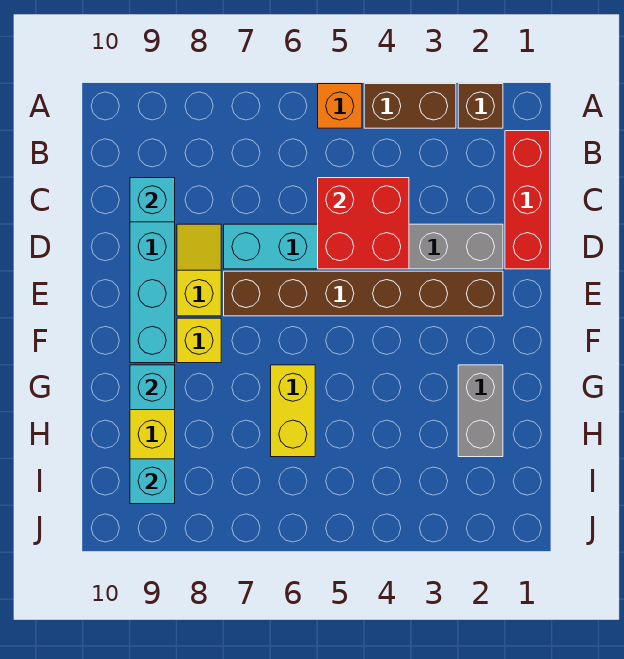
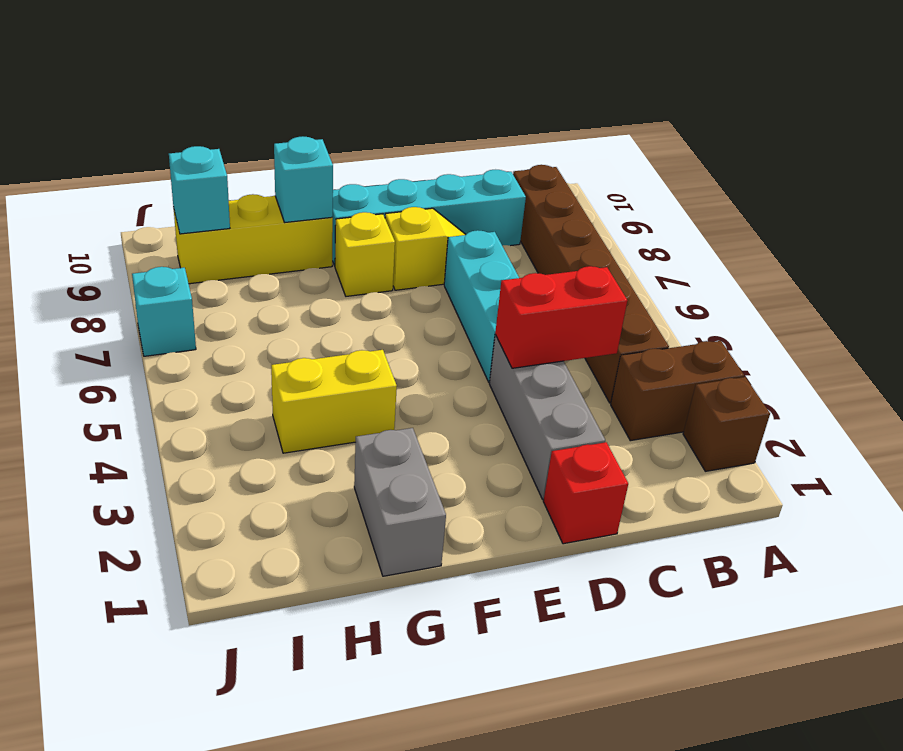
brown 1x2 brick [364,84,456,128] -> brown 1x2 brick turned to [611,341,744,441]
orange 1x1 brick [318,84,362,128] -> none
red 1x3 brick [505,131,550,269] -> red 1x1 brick [543,442,628,544]
red 2x2 brick [318,178,409,269] -> red 1x2 brick [495,266,627,368]
cyan 1x1 brick [130,178,175,222] -> cyan 1x1 brick moved to [132,267,196,356]
brown 1x6 brick [224,271,503,316] -> brown 1x6 brick moved to [513,165,669,403]
grey 1x2 brick [458,365,503,457] -> grey 1x2 brick turned to [354,428,446,576]
yellow 1x2 brick [271,365,315,457] -> yellow 1x2 brick moved to [271,350,397,453]

